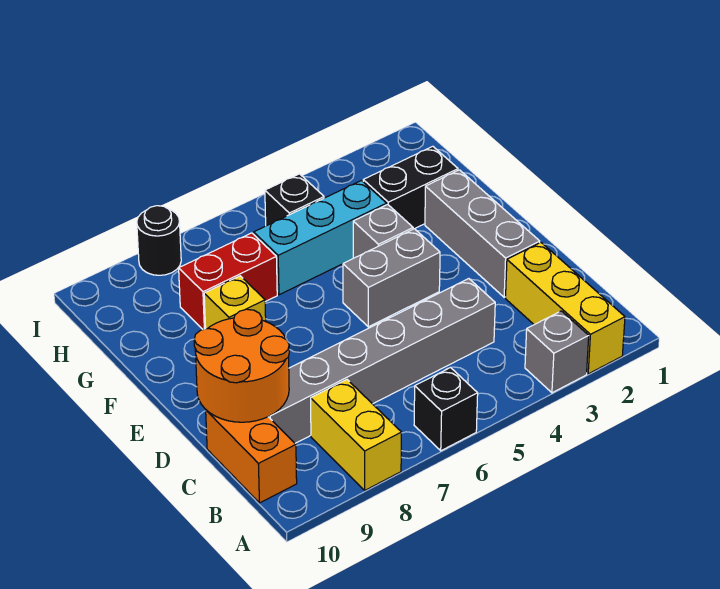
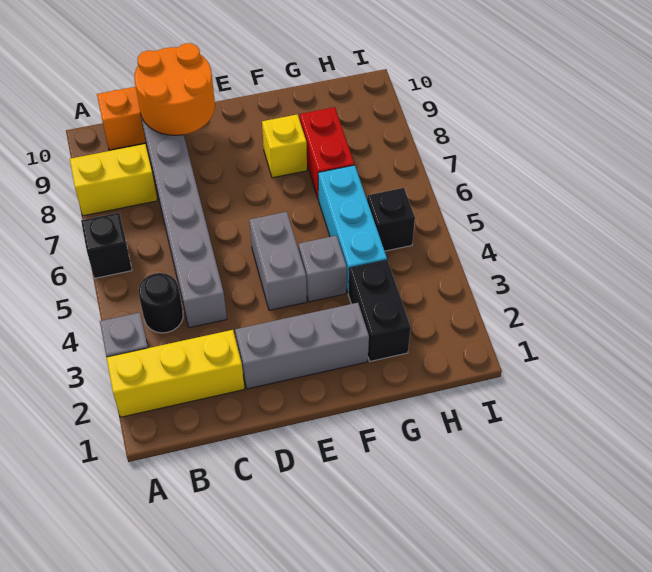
black 1x1 round brick [137,206,181,275] -> black 1x1 round brick moved to [138,273,183,333]

